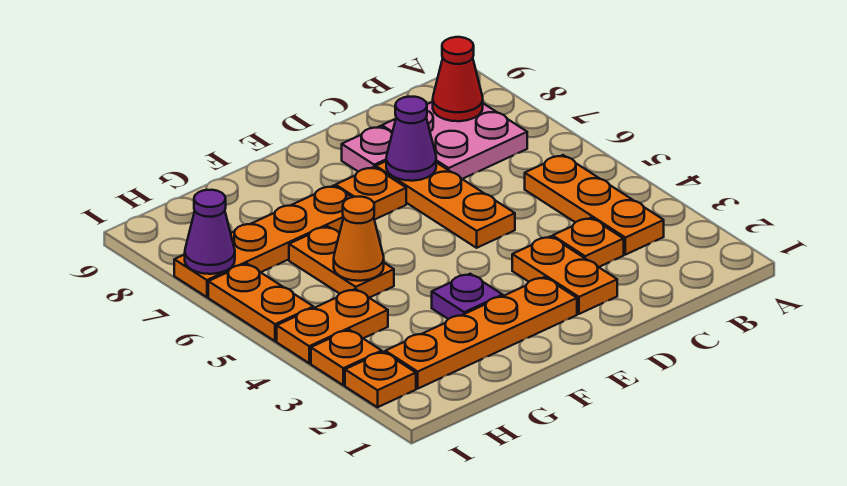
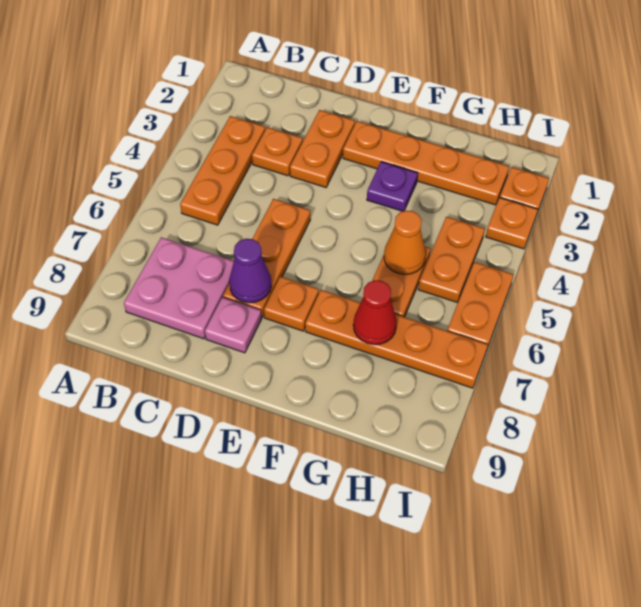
red 1x1 cone [432,37,483,121] -> red 1x1 cone moved to [353,280,397,345]
orange 1x2 plate [277,289,388,363] -> orange 1x2 plate turned to [418,217,485,303]
purple 1x1 cone [185,190,235,274] -> none

